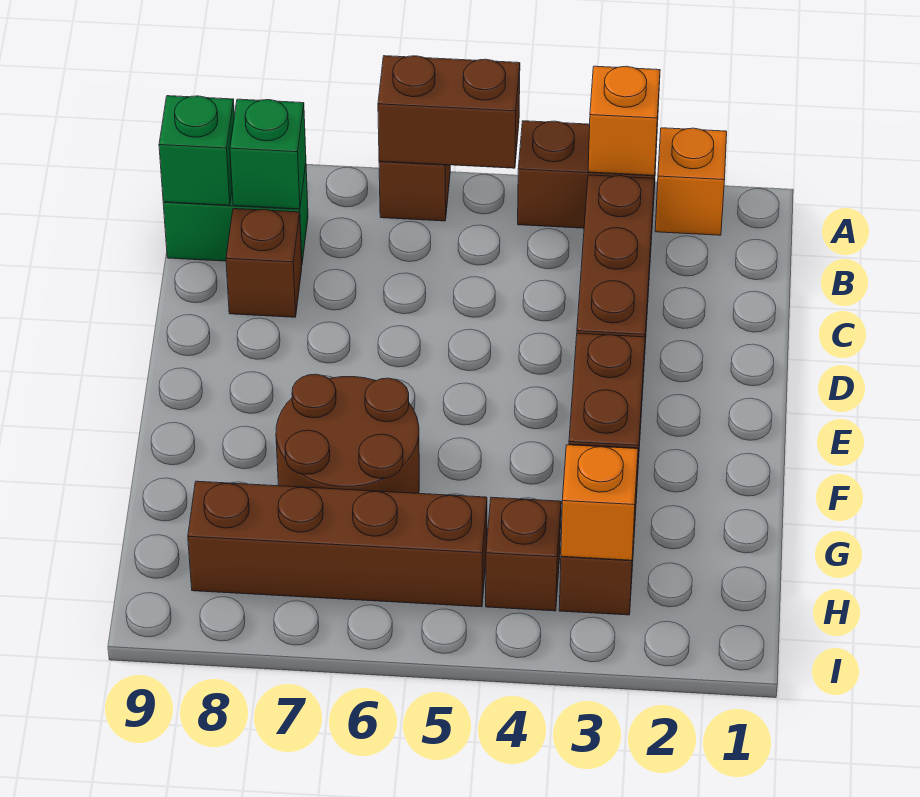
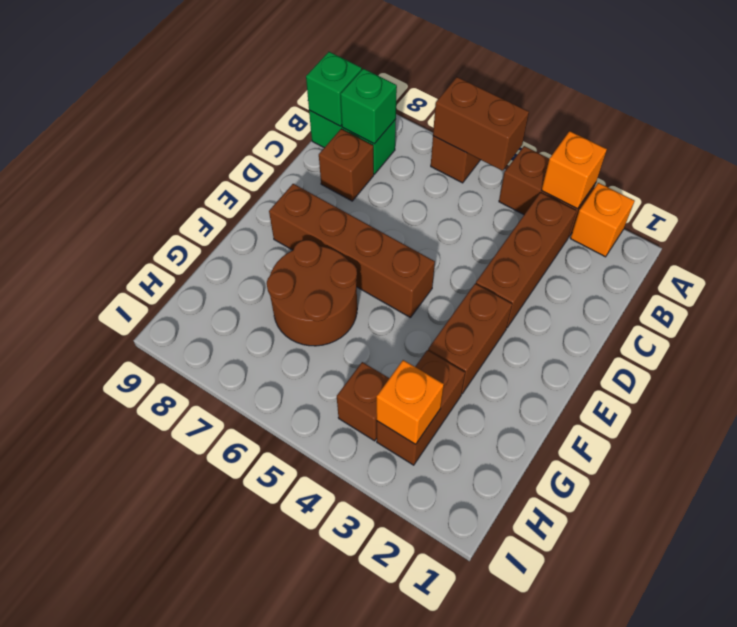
brown 1x4 brick [188,481,487,607] -> brown 1x4 brick moved to [269,184,435,318]

